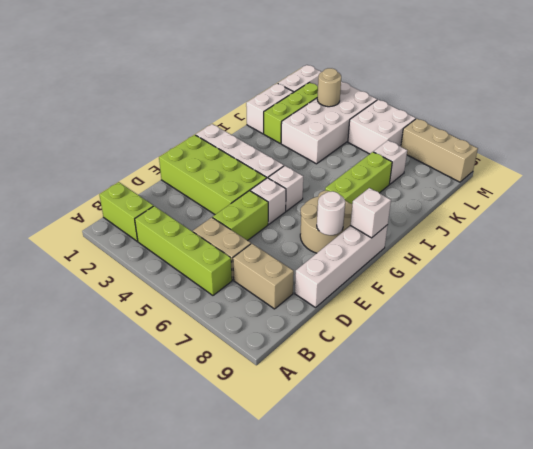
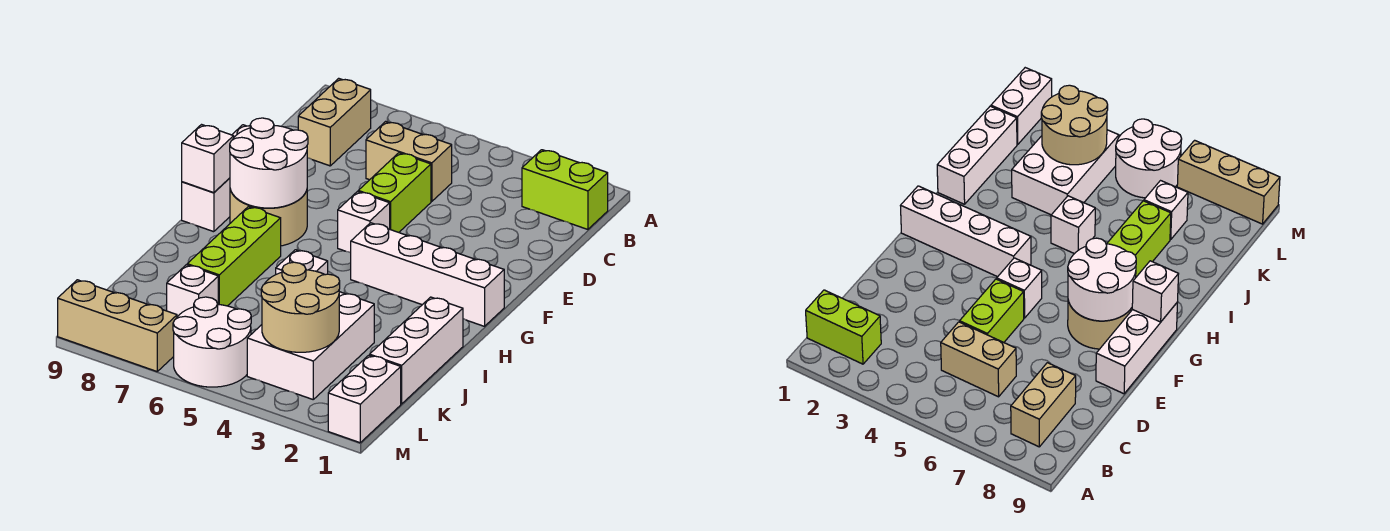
lime 1x4 brick [135,206,232,295] -> none
tan 1x2 brick [233,244,294,309] -> tan 1x2 brick turned to [298,78,371,166]
white 1x4 brick [295,225,388,308] -> white 1x3 brick [182,125,250,232]
lime 2x4 brick [159,135,267,215] -> none
white 1x1 round brick [317,191,345,235] -> white 2x2 round brick [230,118,308,208]
white 1x1 brick [268,166,303,211] -> white 1x1 brick moved to [276,250,328,275]
white 1x2 brick [246,83,294,134] -> white 1x3 brick [370,297,463,404]
lime 1x3 brick [264,83,318,143] -> none
white 2x4 brick [281,82,377,164] -> white 2x3 brick [247,292,374,399]
tan 1x1 round brick [317,68,341,107] -> tan 2x2 round brick [261,262,340,352]
white 2x2 brick [348,100,416,154] -> white 2x2 round brick [173,297,251,387]

